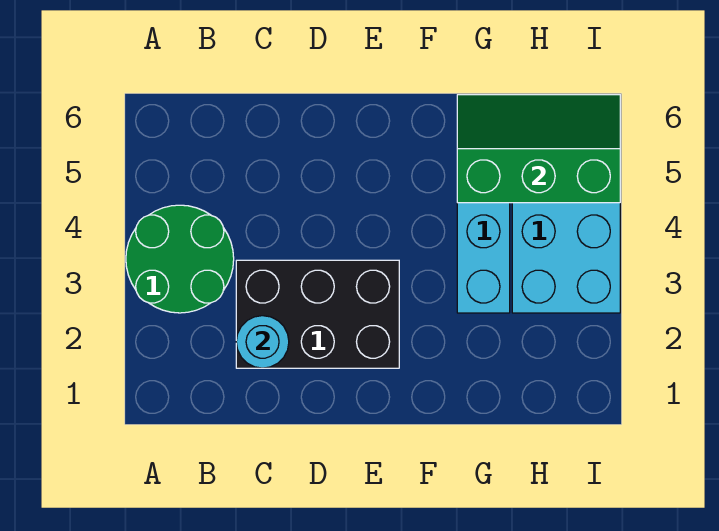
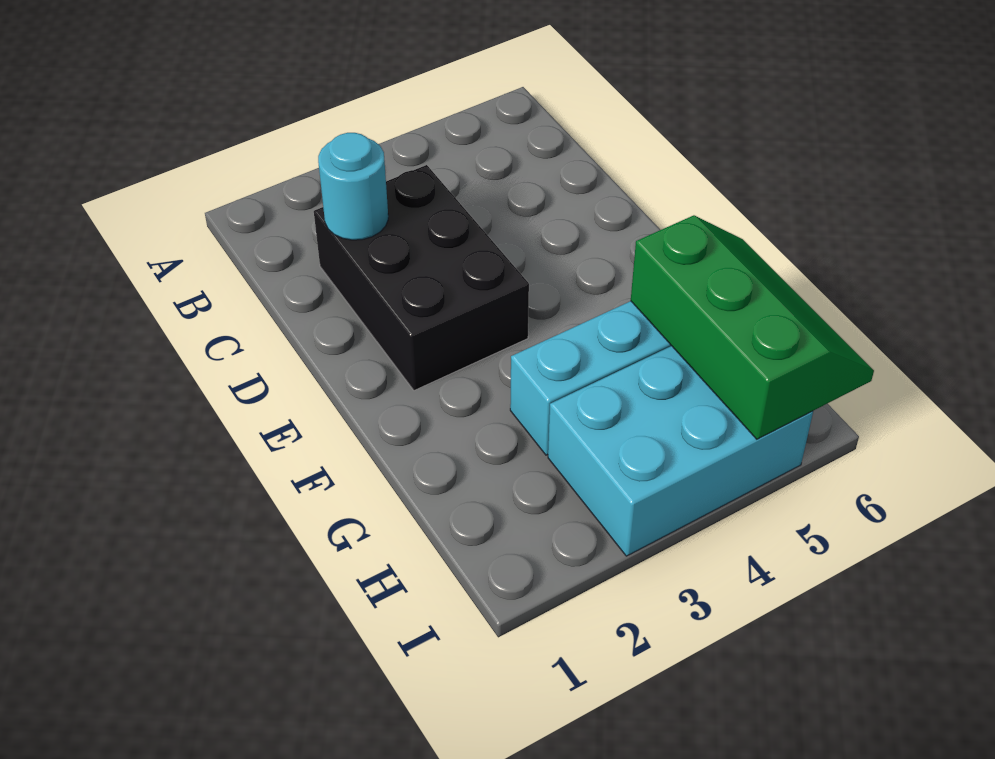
green 2x2 round brick [126,205,234,313] -> none

